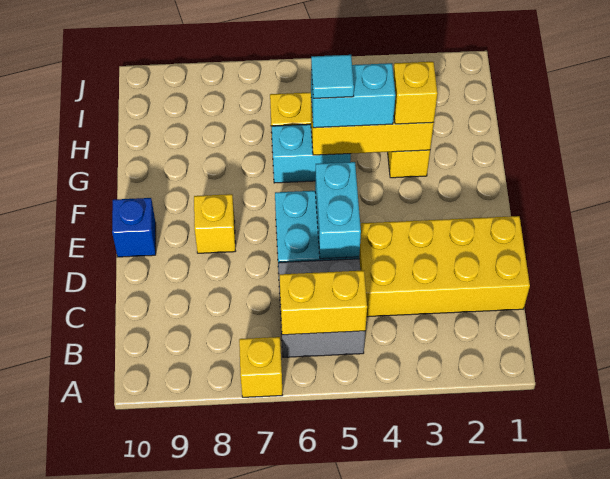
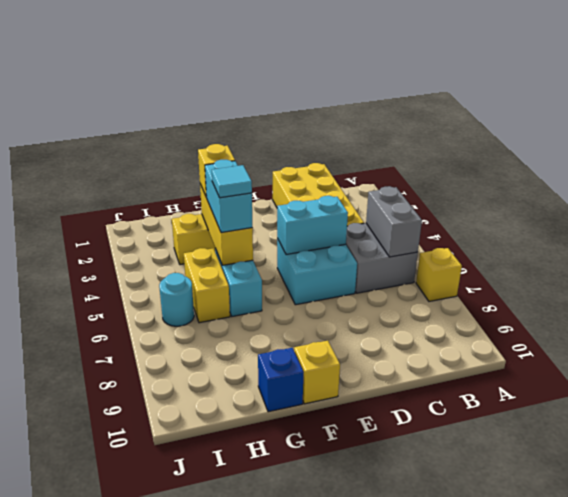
yellow 1x2 brick [280,271,367,335] -> grey 1x2 brick [366,186,422,257]
yellow 1x1 brick [194,194,235,253] -> yellow 1x1 brick moved to [294,341,340,404]
blue 1x1 brick [112,198,156,257] -> blue 1x1 brick moved to [258,348,304,412]
none -> cyan 1x1 round brick [159,273,194,326]

